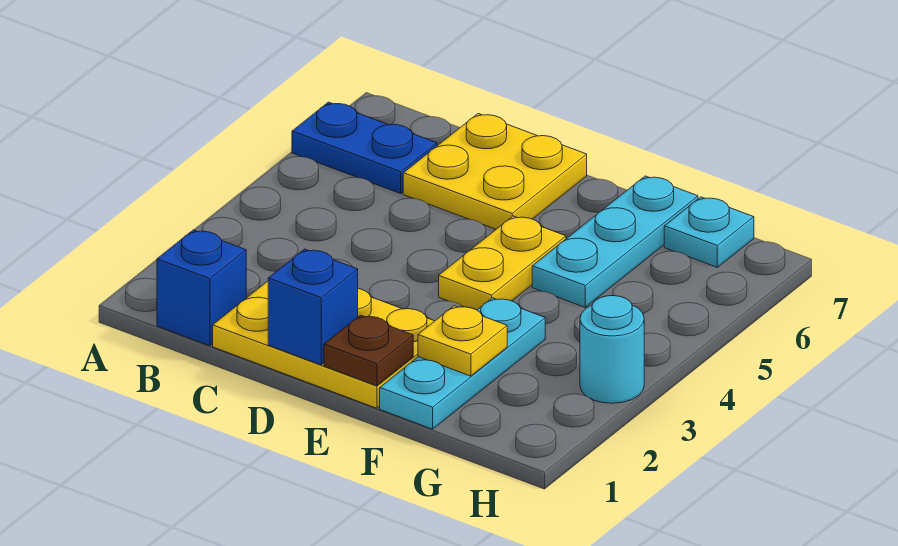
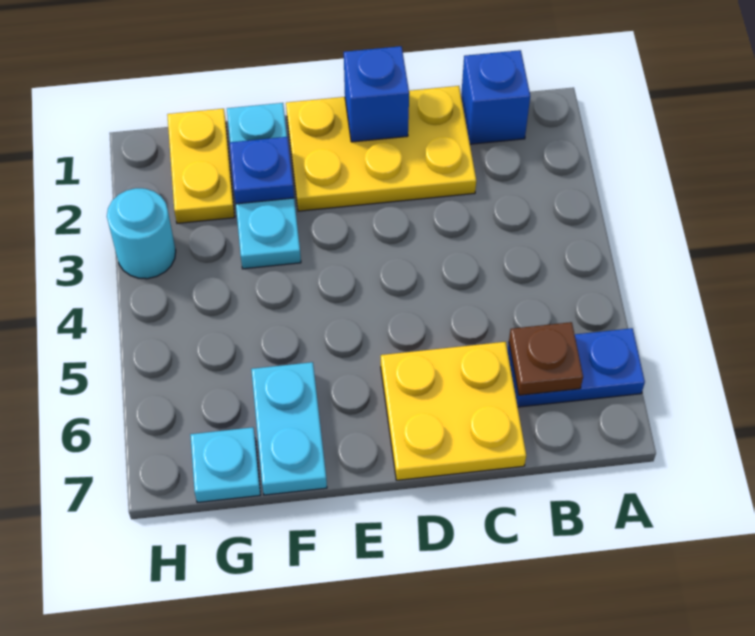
brown 1x1 plate [324,315,413,386] -> brown 1x1 plate moved to [509,322,583,395]
yellow 1x2 plate [439,216,566,310] -> yellow 1x2 plate moved to [167,109,235,223]
yellow 1x1 plate [418,306,507,376] -> blue 1x1 plate [230,137,294,204]
cyan 1x3 plate [532,176,698,307] -> cyan 1x2 plate [251,362,327,495]

